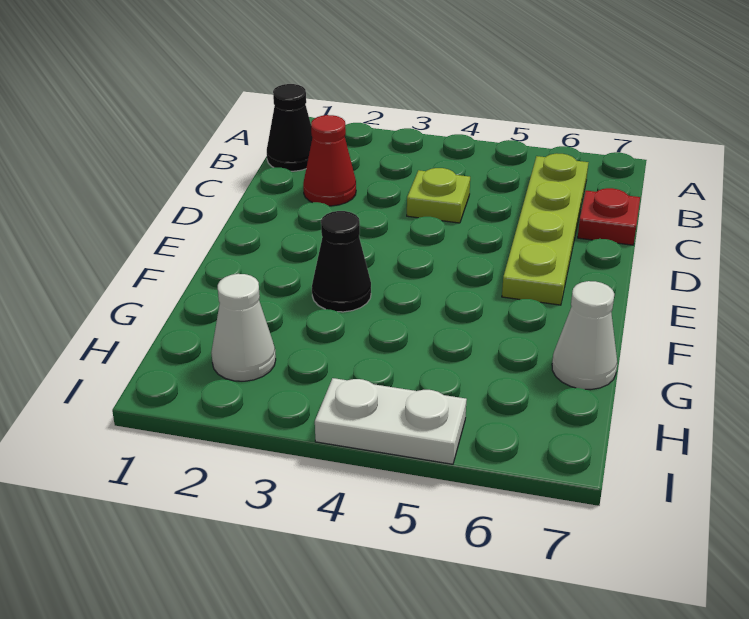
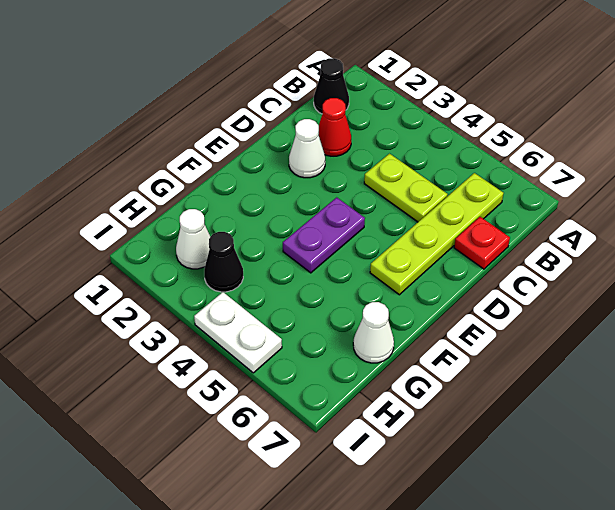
lime 1x1 plate [407,168,470,223] -> lime 1x2 plate [364,154,448,222]
none -> white 1x1 cone [289,119,325,178]
none -> purple 1x2 plate [283,197,365,273]
black 1x1 cone [312,211,371,312] -> black 1x1 cone moved to [204,232,243,292]

